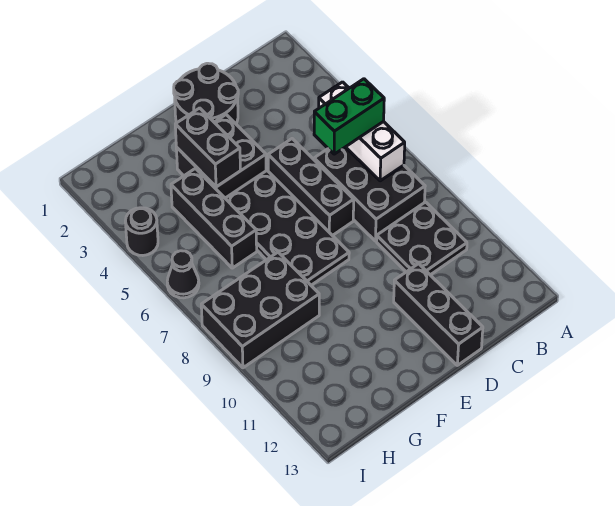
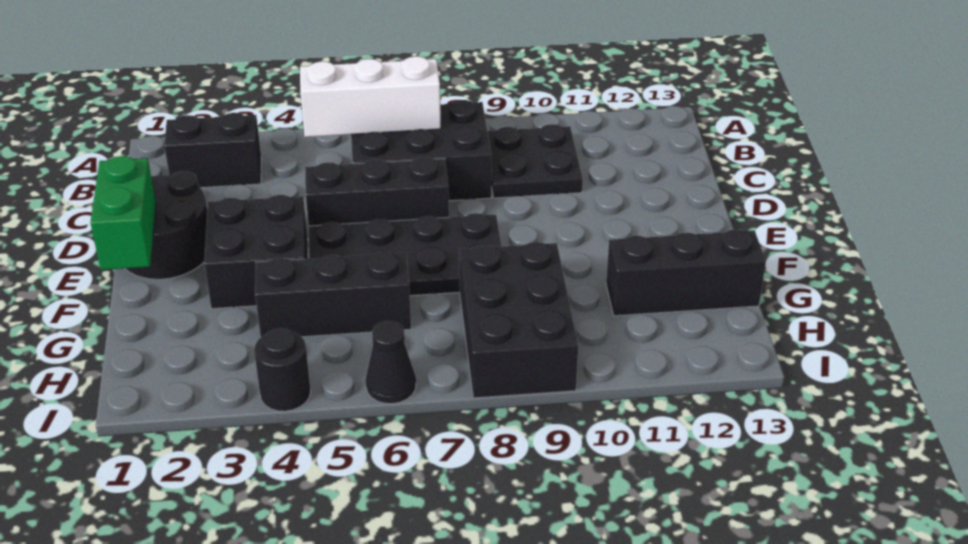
green 1x2 brick [314,79,384,154] -> green 1x2 brick moved to [90,156,156,270]
black 1x3 brick [394,264,483,365] -> black 1x3 brick moved to [606,229,766,316]
black 1x2 brick [175,108,240,187] -> black 1x2 brick moved to [164,113,261,188]

